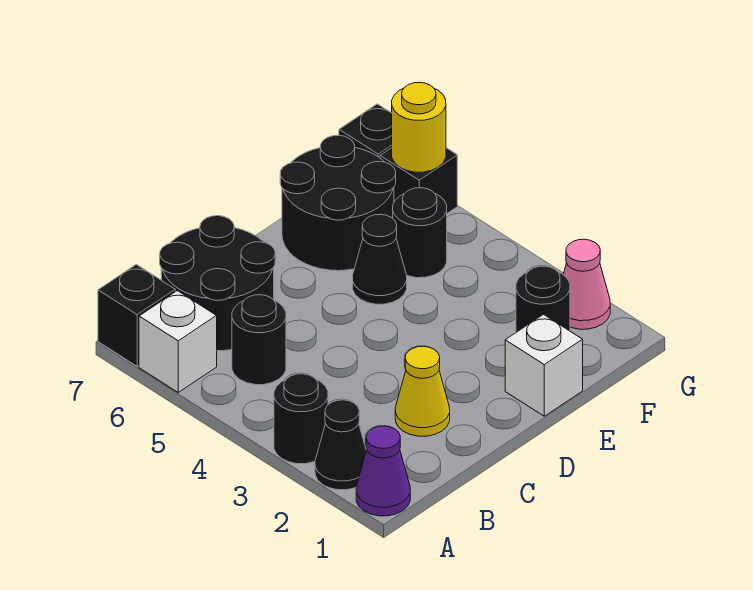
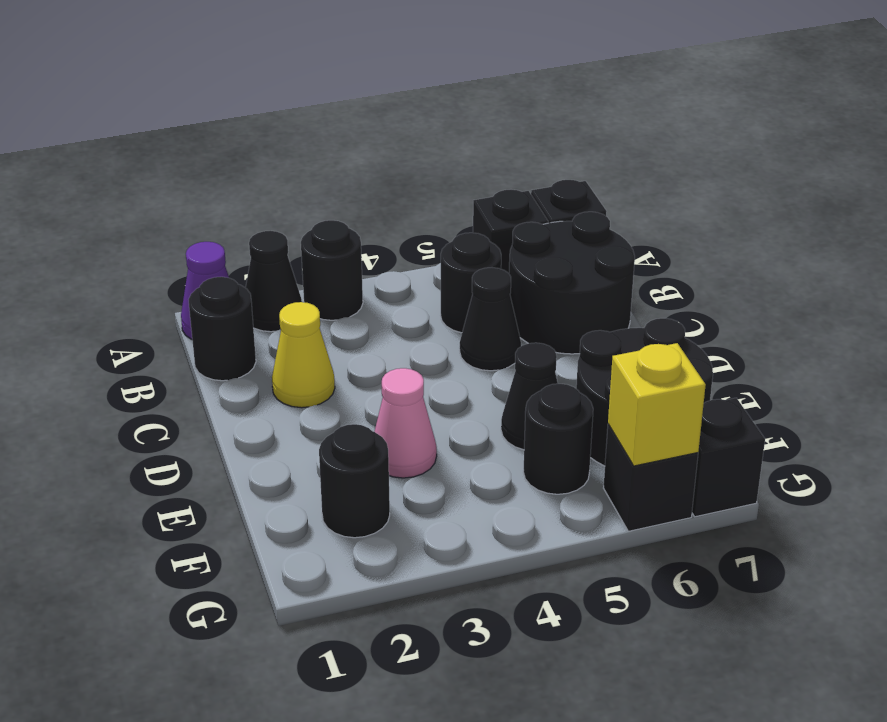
white 1x1 brick [139,291,217,392] -> black 1x1 brick [473,190,548,273]
none -> black 1x1 round brick [189,277,256,381]
none -> black 1x1 cone [460,267,521,371]
white 1x1 brick [505,315,583,416] -> none
pink 1x1 cone [563,239,610,329] -> pink 1x1 cone moved to [374,368,437,478]
yellow 1x1 round brick [392,82,446,172] -> yellow 1x1 brick [608,343,706,466]

